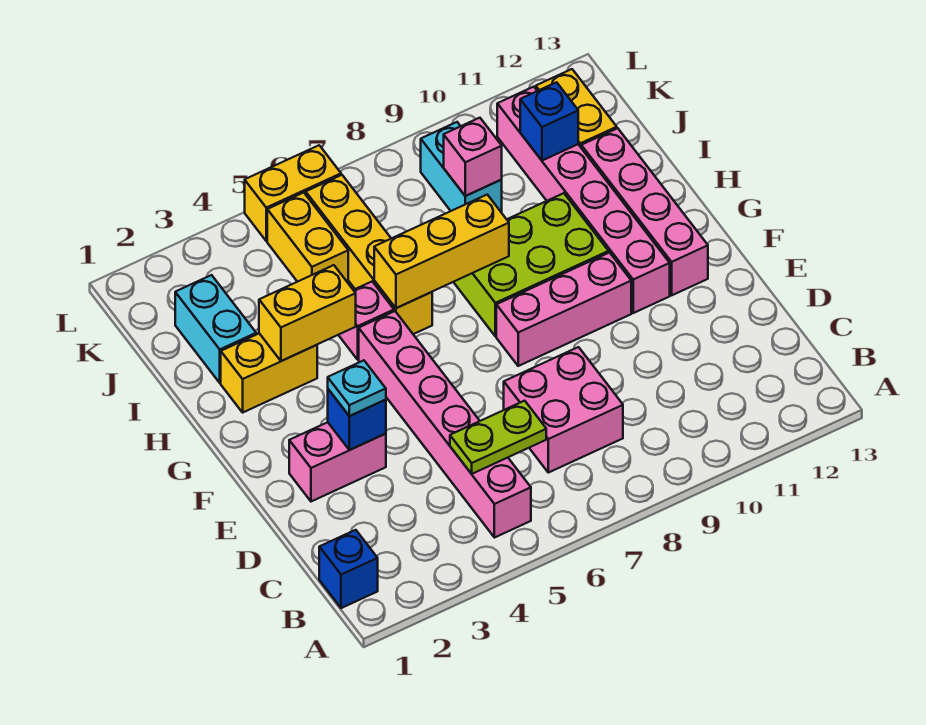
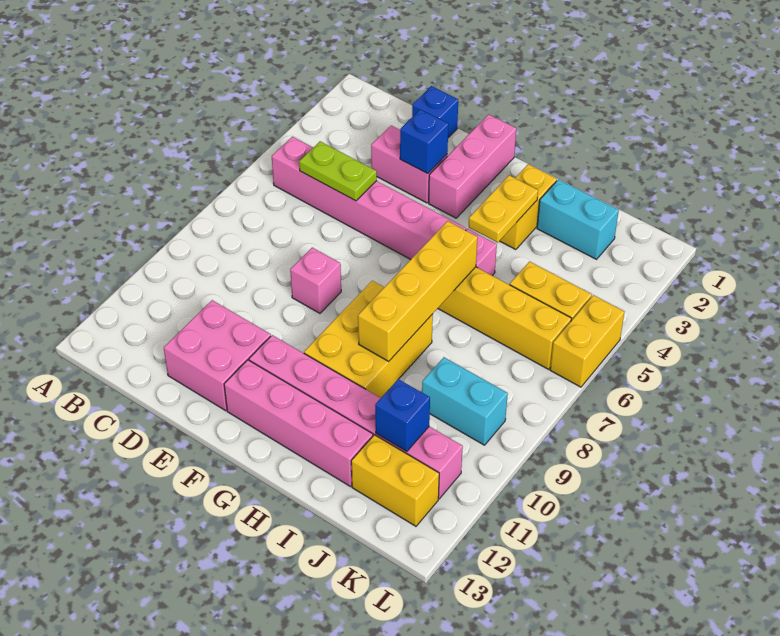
blue 1x1 brick [319,530,378,608] -> blue 1x1 brick moved to [412,86,458,138]
lime 1x2 plate [450,401,546,474] -> lime 1x2 plate turned to [299,141,377,201]
pink 2x2 brick [504,347,623,473] -> pink 2x2 brick moved to [164,300,271,411]
pink 1x2 brick [289,422,386,502] -> pink 1x2 brick turned to [371,126,447,203]
cyan 1x1 plate [328,360,386,416] -> none
pink 1x3 brick [496,253,631,366] -> pink 1x3 brick moved to [429,114,516,218]
lime 2x3 brick [454,193,609,336] -> yellow 2x3 brick [304,281,433,398]
yellow 1x2 brick [259,265,356,361] -> yellow 1x2 plate [469,175,538,243]
yellow 1x3 brick [374,195,509,308] -> yellow 1x4 brick [358,221,478,362]
pink 1x1 brick [444,118,502,196] -> pink 1x1 brick moved to [290,248,341,313]

